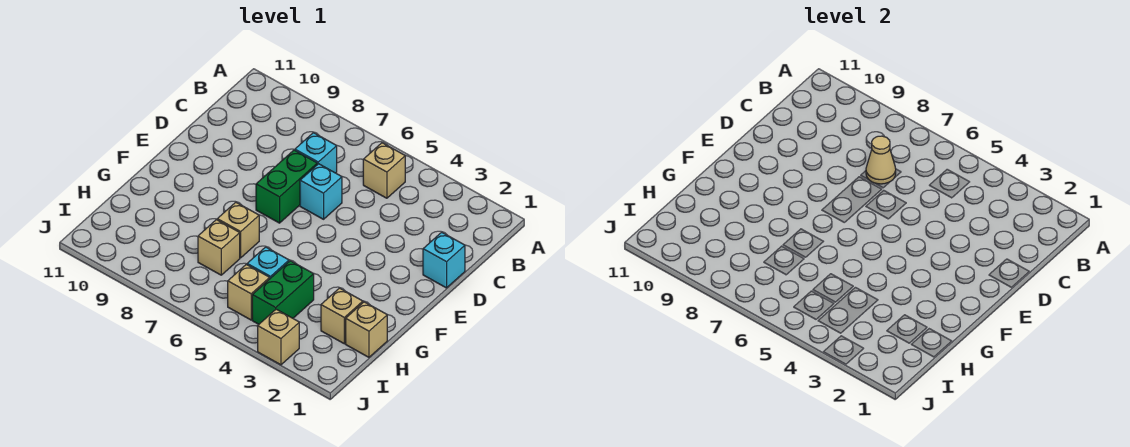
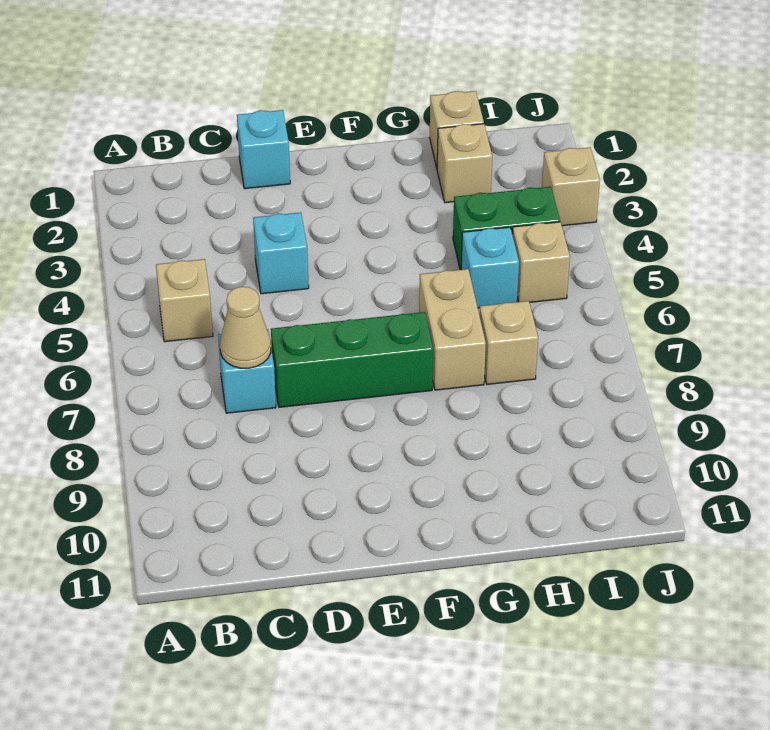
cyan 1x1 brick [300,164,342,219] -> cyan 1x1 brick moved to [253,212,309,294]
green 1x2 brick [256,150,317,223] -> green 1x3 brick [271,312,433,407]
tan 1x1 brick [217,202,259,258] -> tan 1x2 brick [419,269,486,390]

